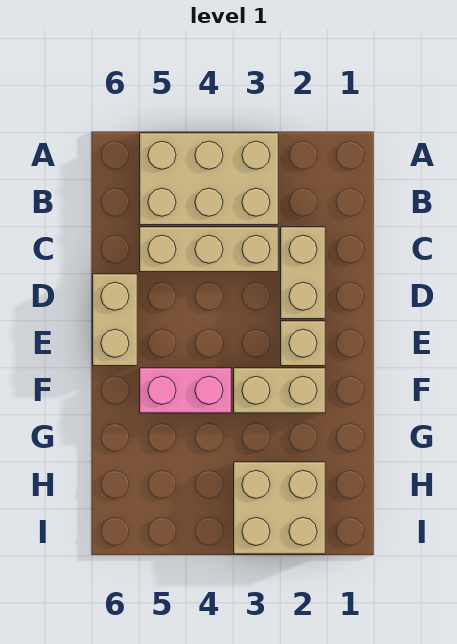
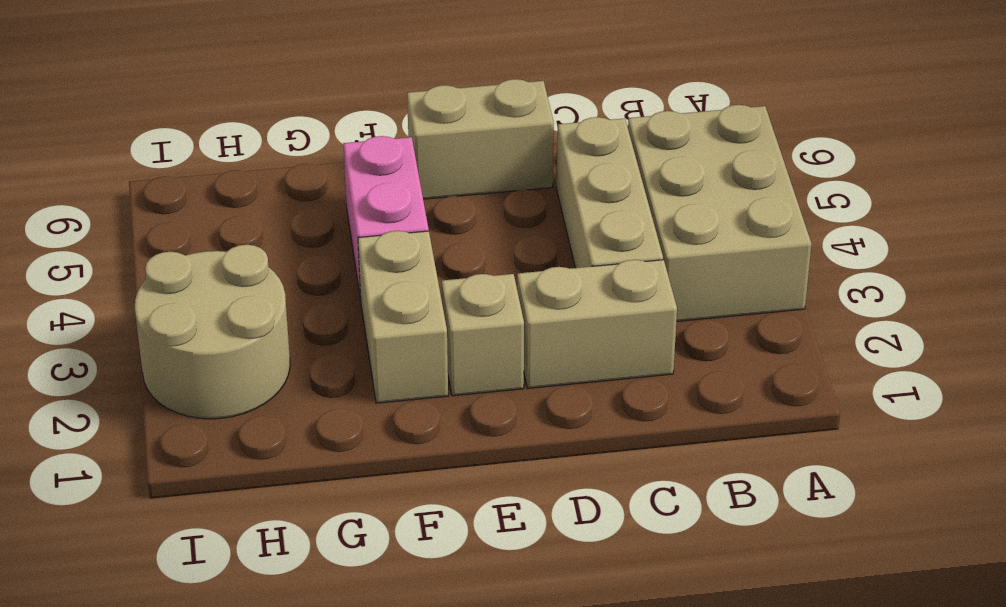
tan 2x2 brick [234,462,325,554] -> tan 2x2 round brick [135,245,290,419]

